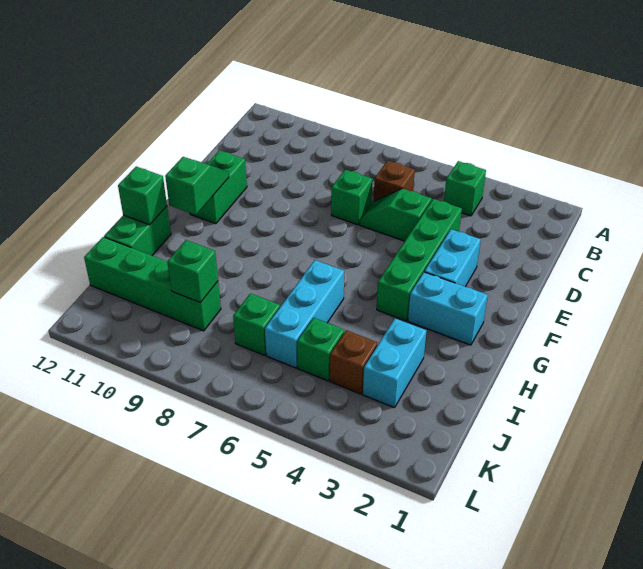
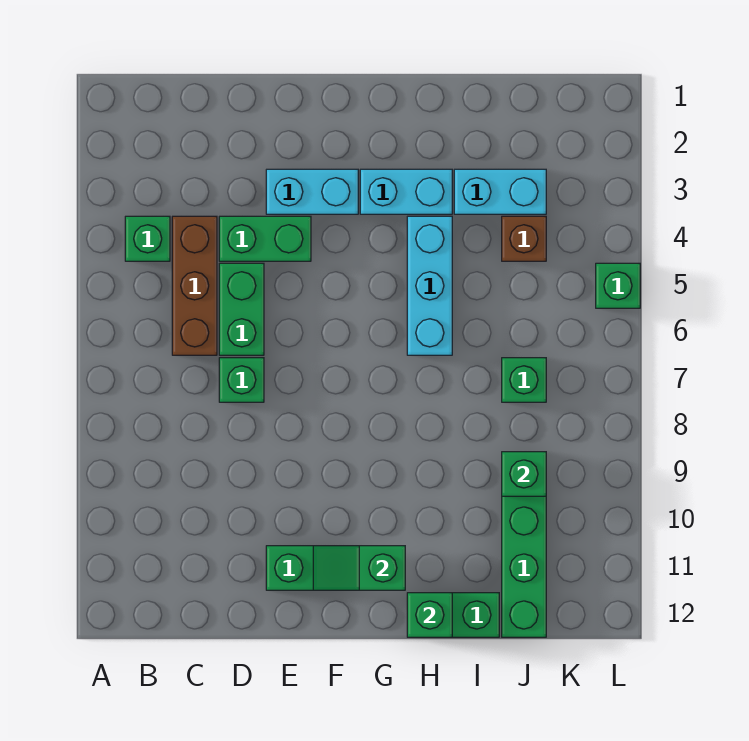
brown 1x1 brick [374,161,415,201] -> brown 1x3 brick [172,216,217,355]
green 1x4 brick [377,199,462,321] -> green 1x2 brick [219,216,311,261]
green 1x2 slope [360,189,432,241] -> green 1x2 brick [219,263,264,355]
cyan 1x2 brick [408,272,488,345] -> cyan 1x2 brick turned to [360,169,452,214]
cyan 1x3 brick [265,260,344,368] -> cyan 1x3 brick turned to [407,216,452,355]
green 1x1 brick [297,318,344,381] -> green 1x1 brick moved to [596,263,640,308]

